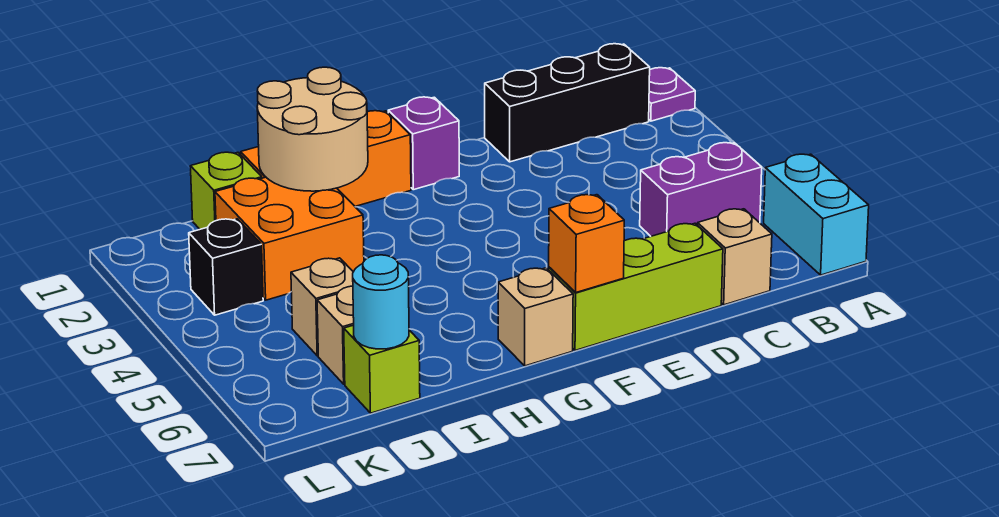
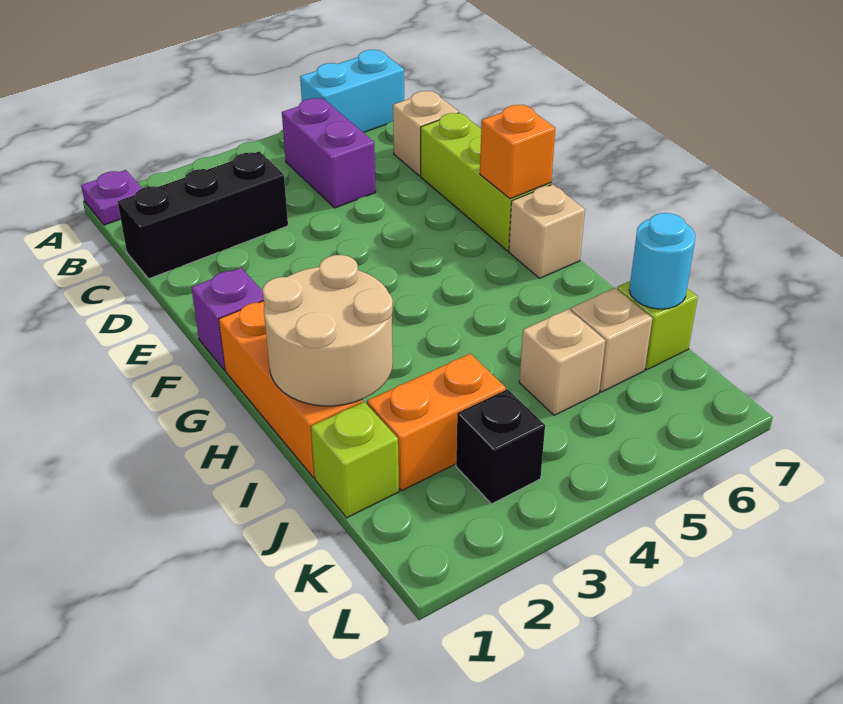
black 1x3 brick [485,44,650,162] -> black 1x3 brick turned to [118,151,288,279]
orange 2x2 brick [215,177,364,300] -> orange 1x2 brick [367,354,506,491]

